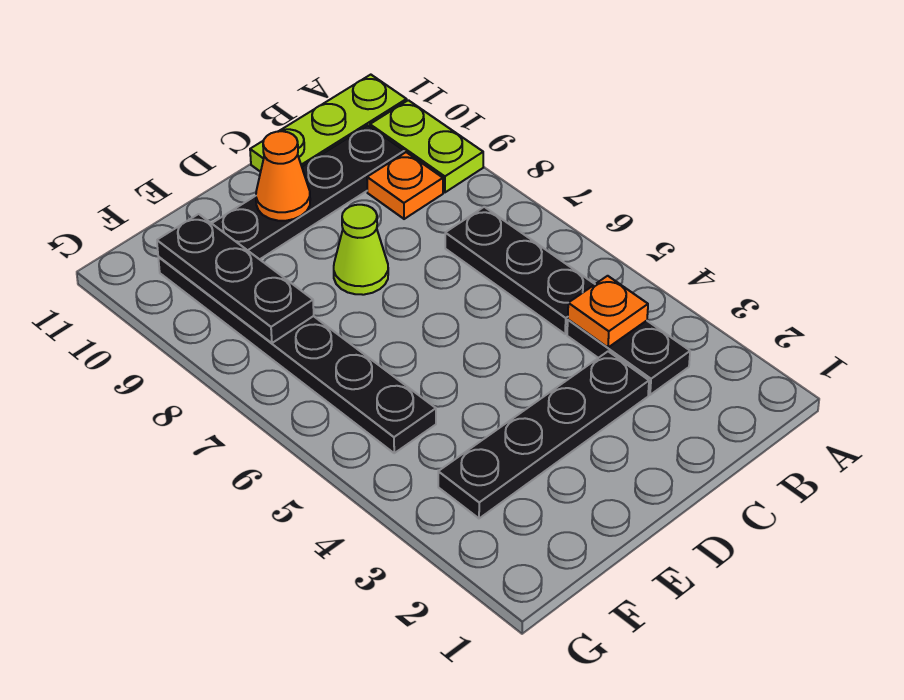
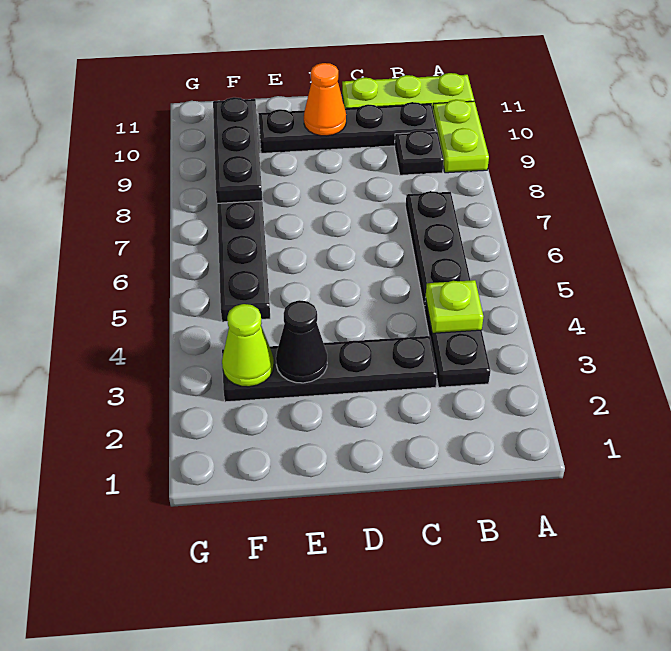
orange 1x1 plate [568,276,648,347] -> lime 1x1 plate [426,280,483,333]
orange 1x1 plate [367,152,443,219] -> black 1x1 plate [395,130,444,175]
lime 1x1 cone [334,205,388,295] -> lime 1x1 cone moved to [222,304,274,387]
none -> black 1x1 cone [276,300,327,383]

